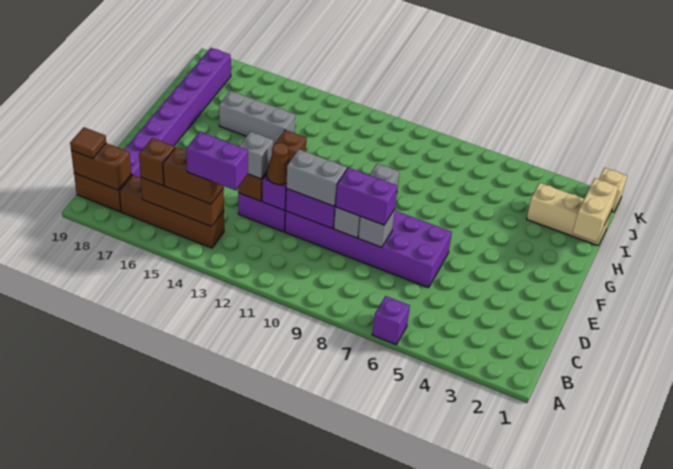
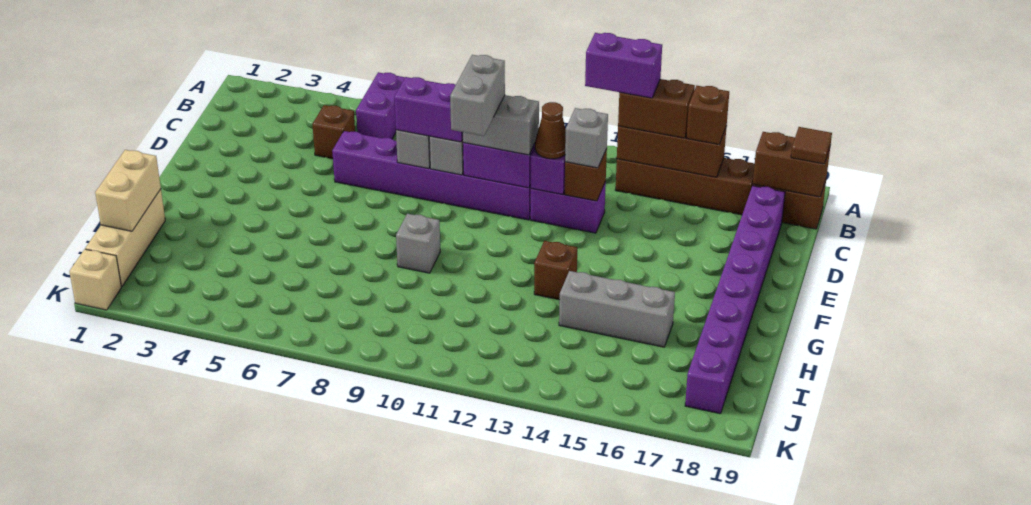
purple 1x1 brick [372,296,410,345] -> purple 1x2 brick [356,72,405,139]
none -> brown 1x1 brick [312,105,355,159]
purple 2x6 brick [285,211,452,288] -> purple 1x6 brick [332,131,531,220]
none -> grey 1x2 brick [450,55,505,136]
tan 1x3 brick [527,183,611,246] -> tan 1x3 brick turned to [85,189,165,287]

